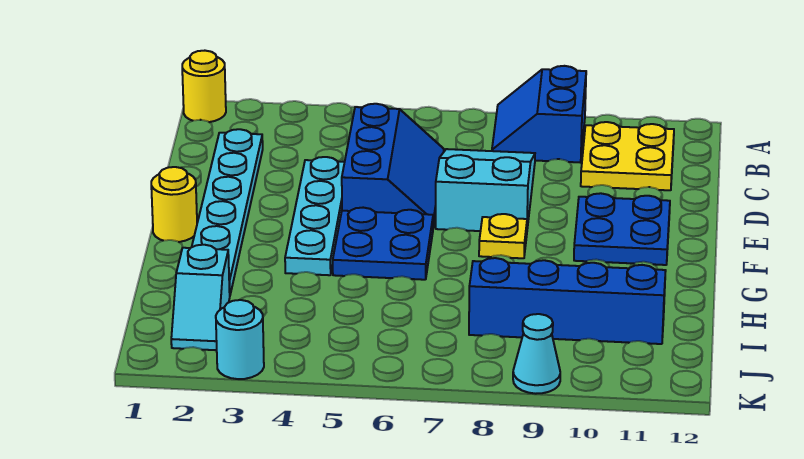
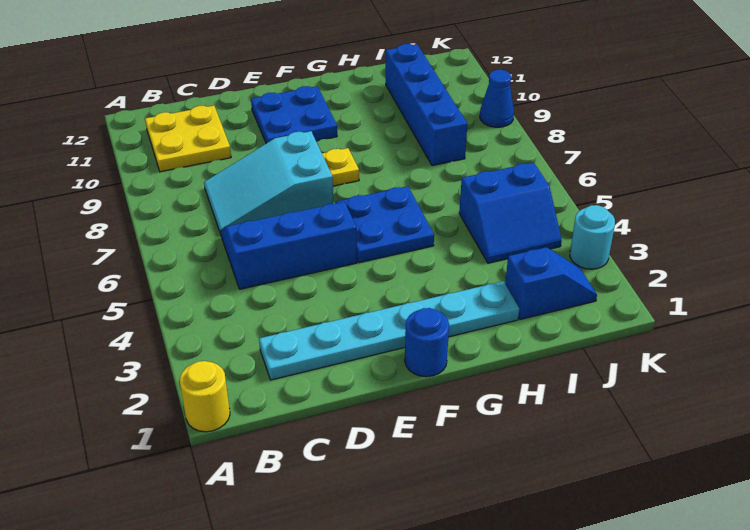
blue 2x2 slope [492,66,586,162] -> blue 2x2 slope moved to [459,163,562,263]
cyan 1x4 plate [285,157,345,275] -> none
yellow 1x1 round brick [151,167,197,242] -> blue 1x1 round brick [405,308,449,377]
cyan 1x2 slope [171,245,230,350] -> blue 1x2 slope [505,247,597,319]
cyan 1x1 cone [513,314,560,394] -> blue 1x1 cone [480,70,514,127]

